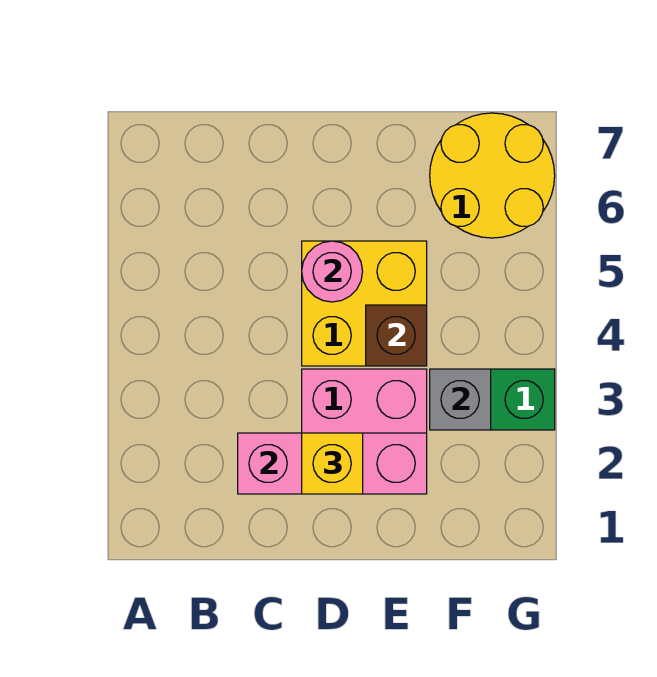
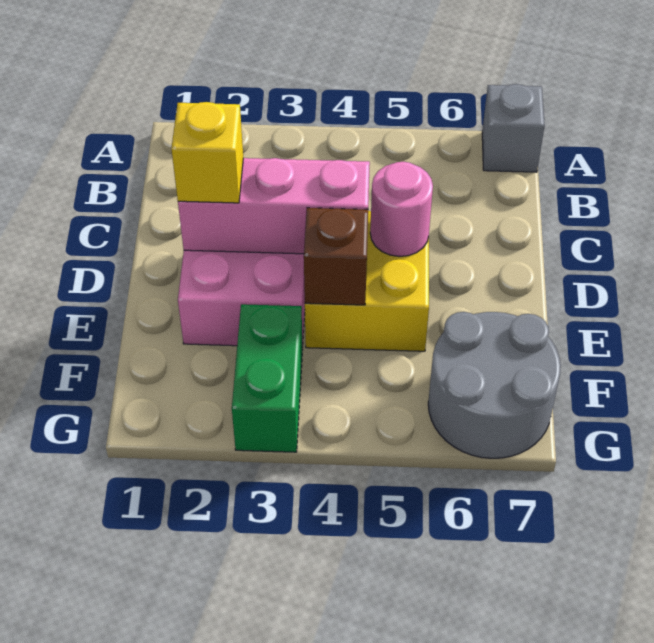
pink 1x3 brick [238,433,427,494] -> pink 1x3 brick turned to [178,158,370,254]
grey 1x1 brick [430,369,491,430] -> grey 1x1 brick moved to [482,84,545,172]
yellow 2x2 round brick [430,113,555,238] -> grey 2x2 round brick [428,312,561,458]

